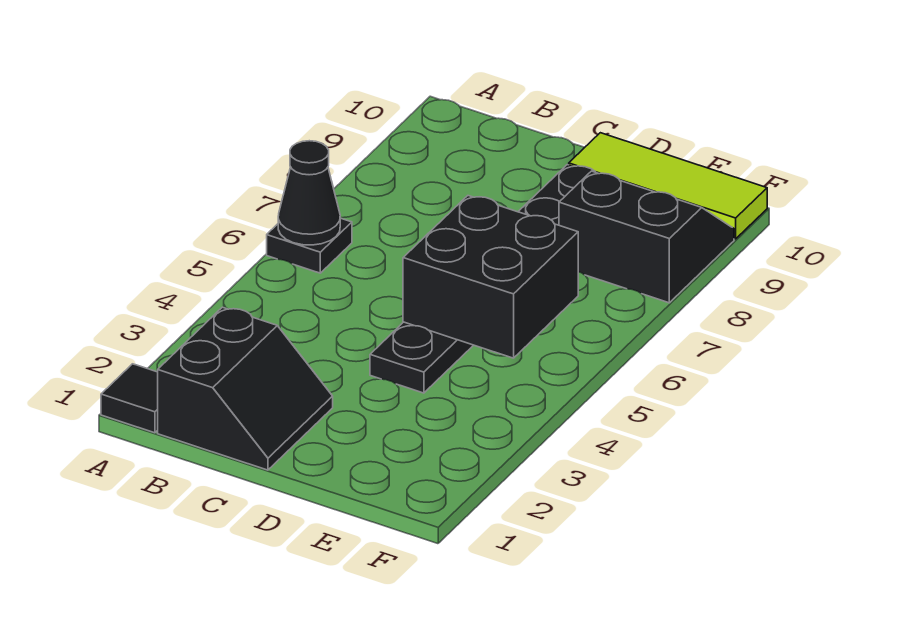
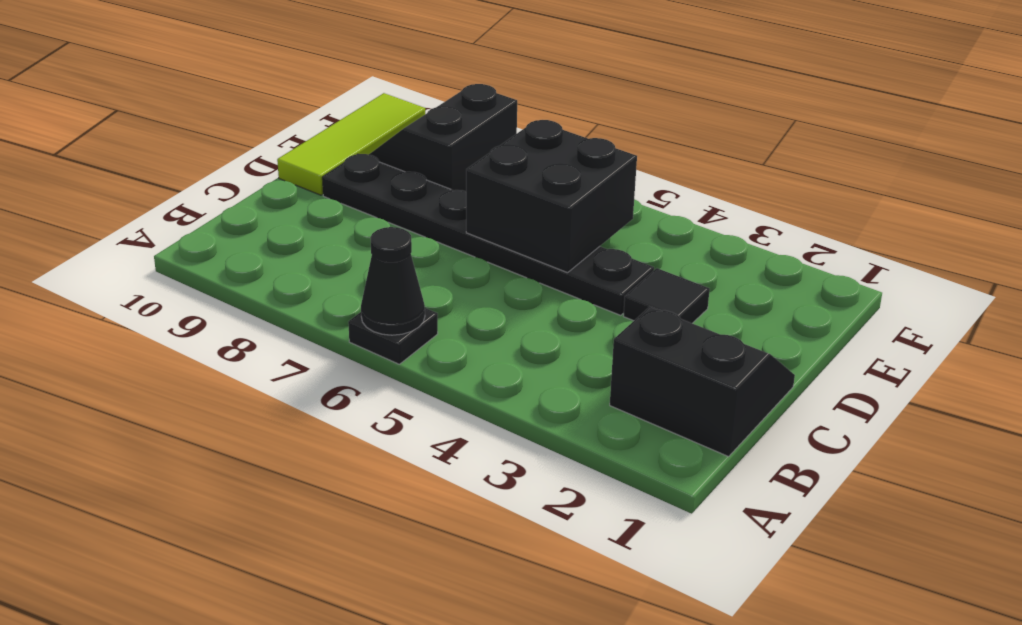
black 1x1 tile [101,364,158,433] -> black 1x1 tile moved to [624,268,710,323]

